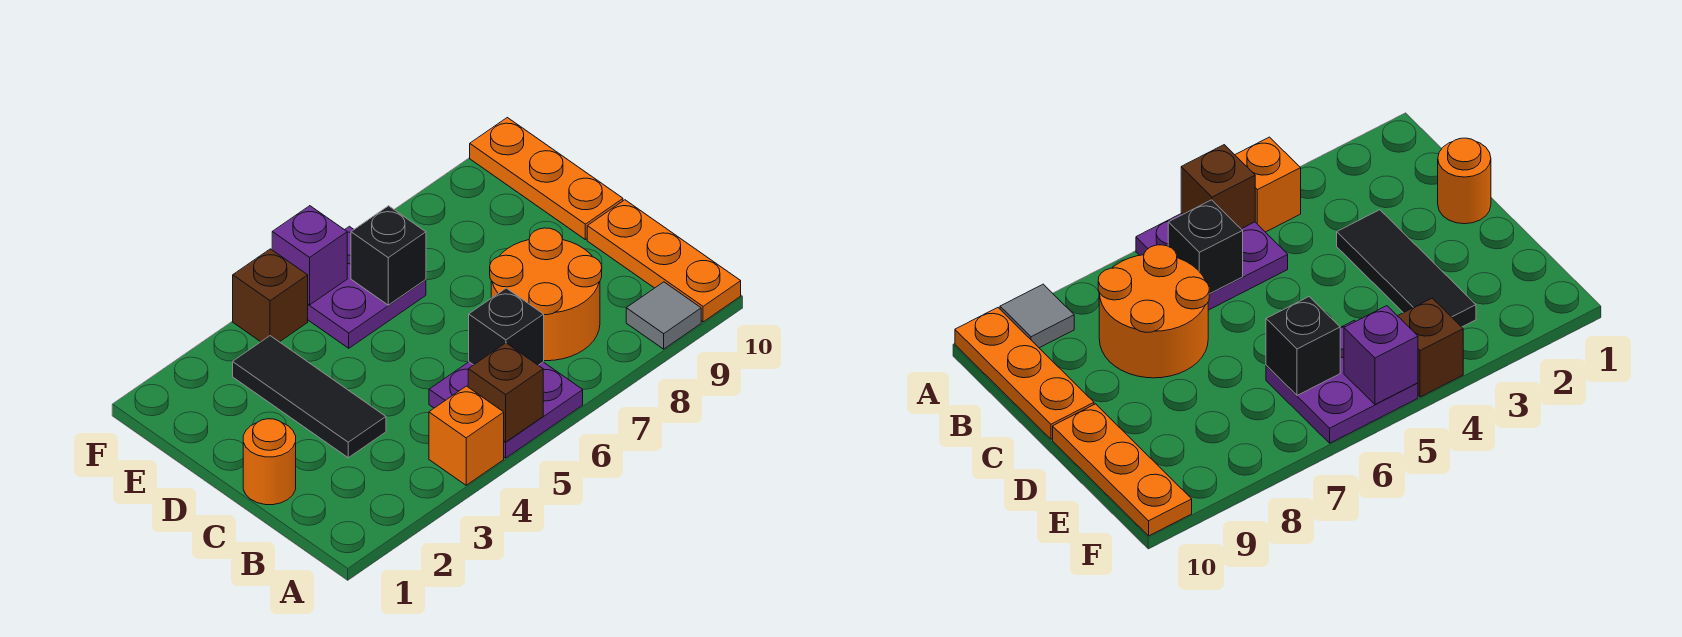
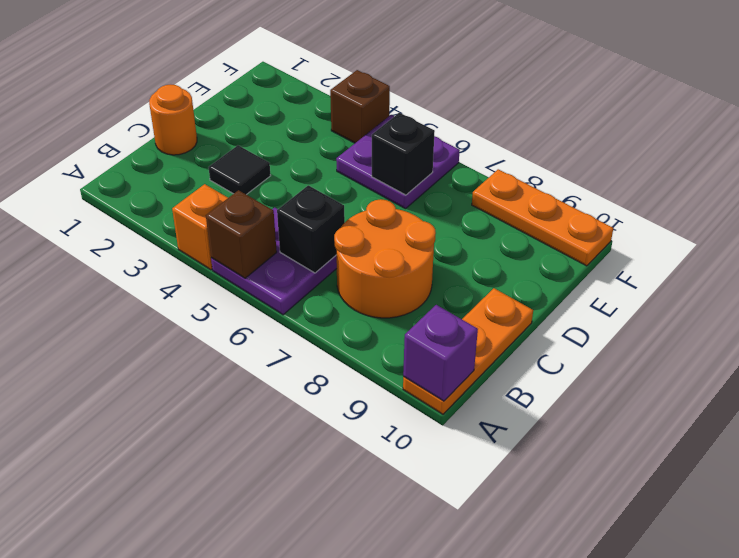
grey 1x1 tile [626,282,701,349] -> none
black 1x3 tile [233,336,386,458] -> black 1x1 tile [208,145,271,195]
orange 1x3 plate [470,118,623,240] -> orange 1x3 plate turned to [472,169,613,266]
purple 1x1 brick [272,206,347,305] -> purple 1x1 brick moved to [403,305,478,401]

